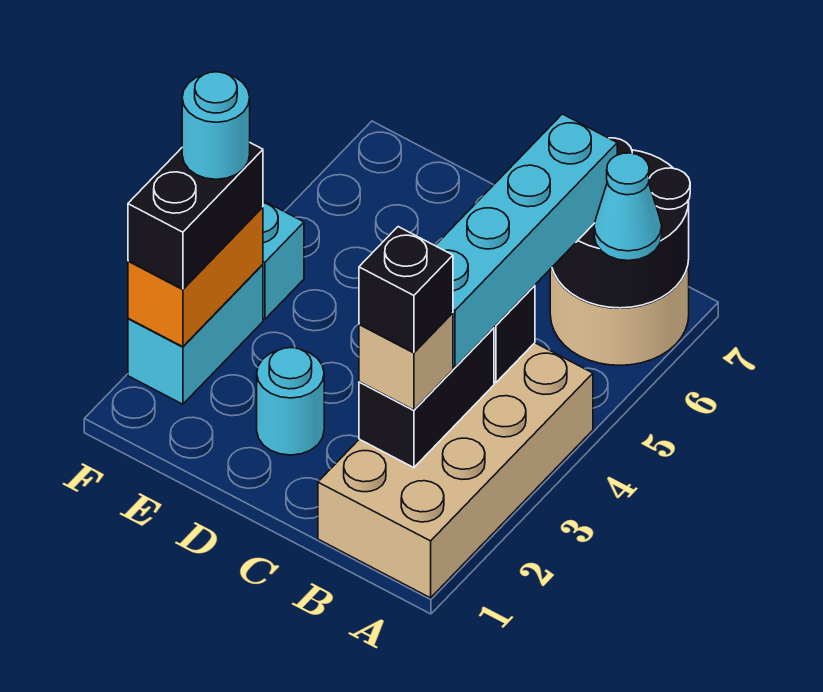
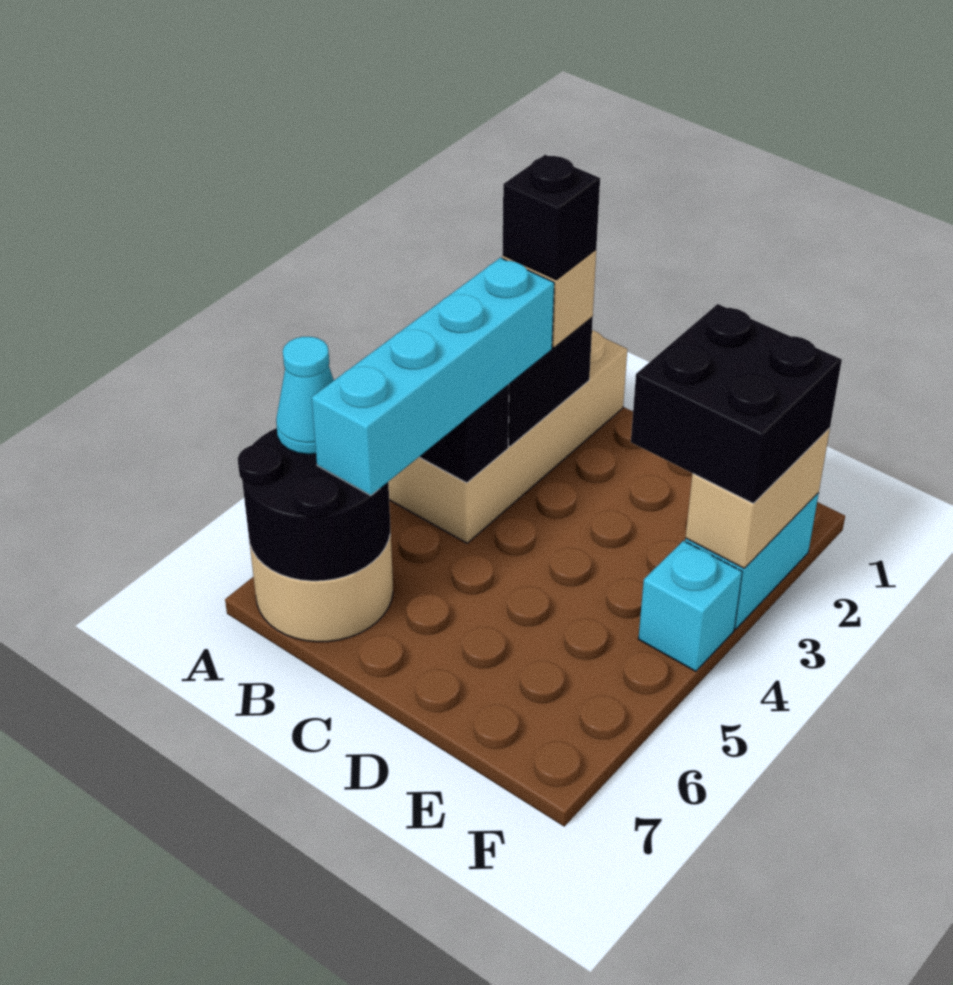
cyan 1x1 round brick [257,348,324,455] -> none
orange 1x2 brick [128,207,263,347] -> tan 1x2 brick [685,428,830,568]
black 1x2 brick [128,143,263,289] -> black 2x2 brick [631,304,842,503]
cyan 1x1 round brick [182,72,250,179] -> none

